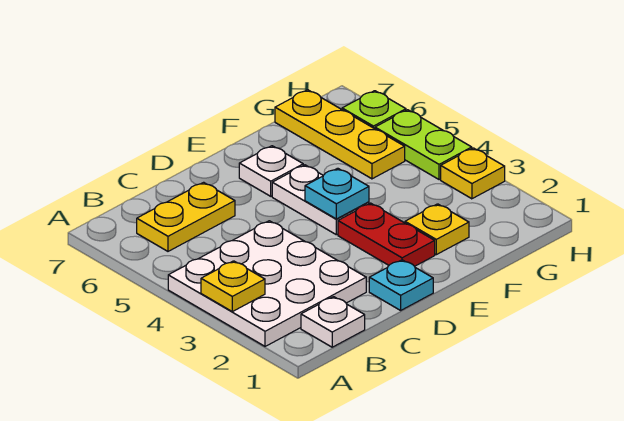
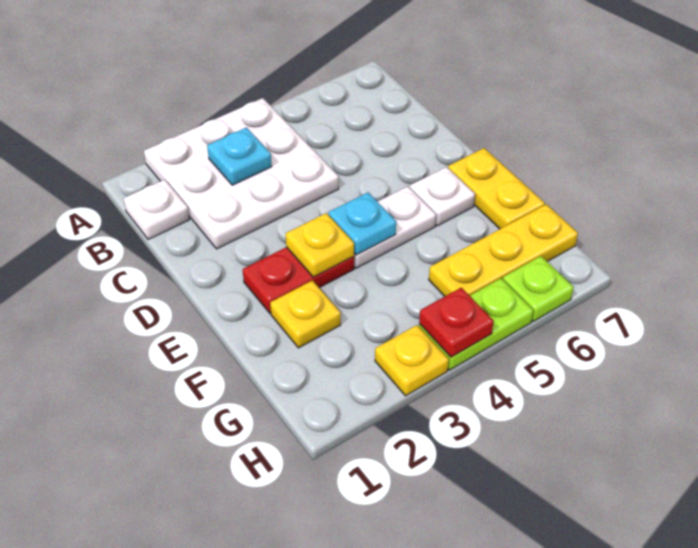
yellow 1x1 plate [201,261,265,312] -> yellow 1x1 plate moved to [286,213,354,277]
yellow 1x2 plate [137,182,235,251] -> yellow 1x2 plate moved to [448,148,545,229]
cyan 1x1 plate [369,260,433,310] -> cyan 1x1 plate moved to [207,128,272,185]
none -> red 1x1 plate [419,288,494,357]

